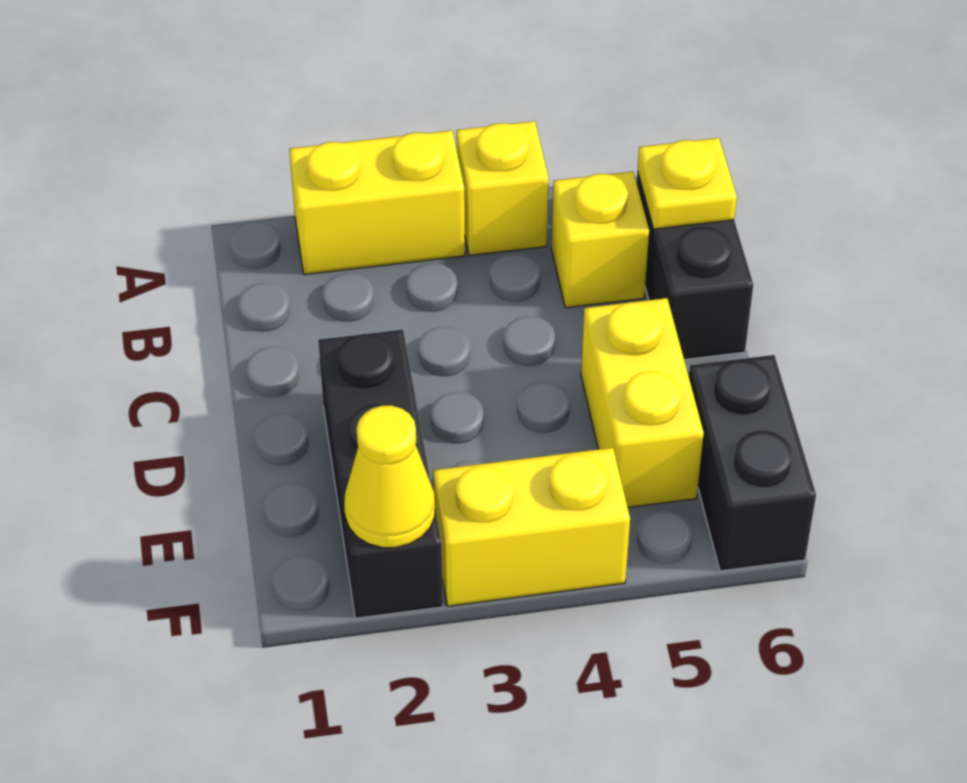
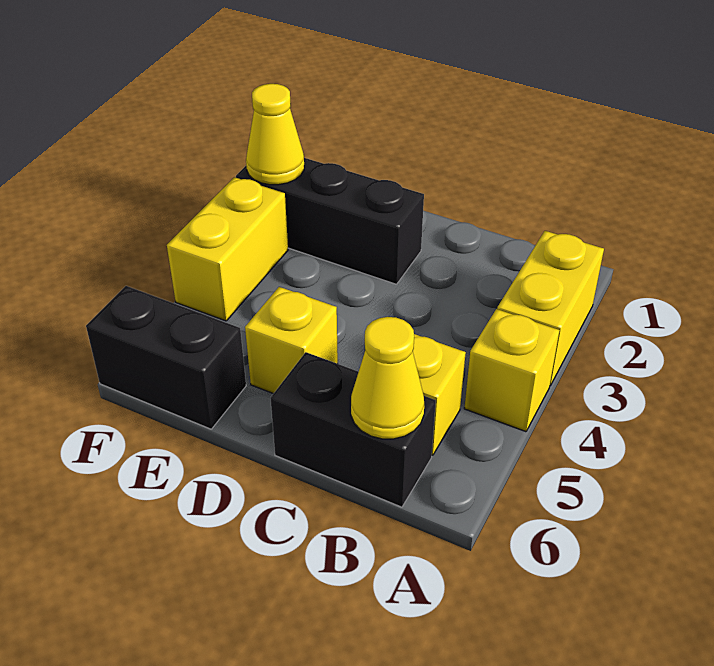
yellow 1x1 plate [638,138,737,229] -> yellow 1x1 cone [351,317,424,439]
yellow 1x2 brick [581,298,704,507] -> yellow 1x1 brick [245,287,338,394]

